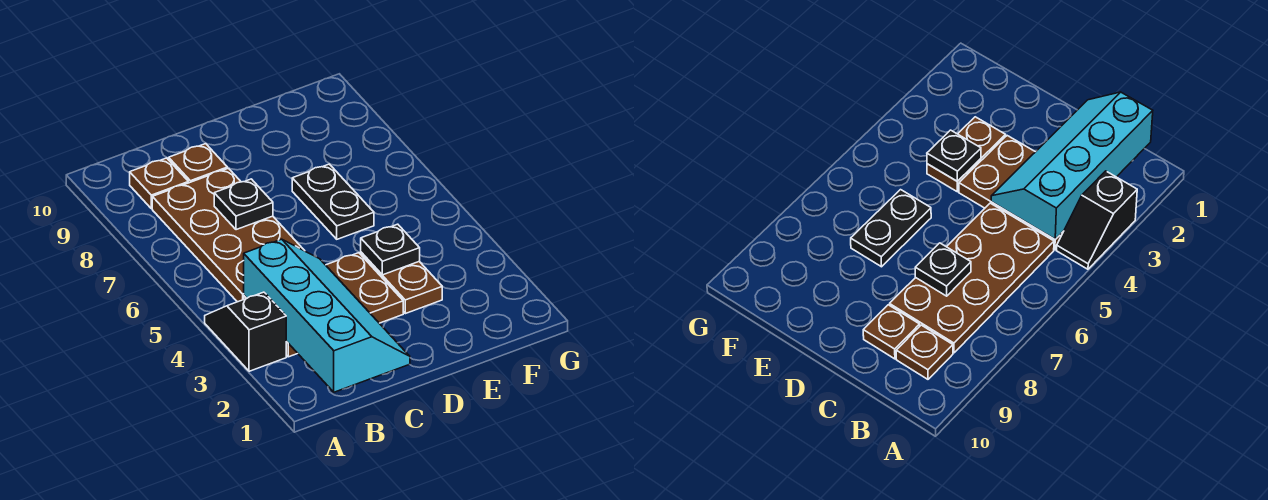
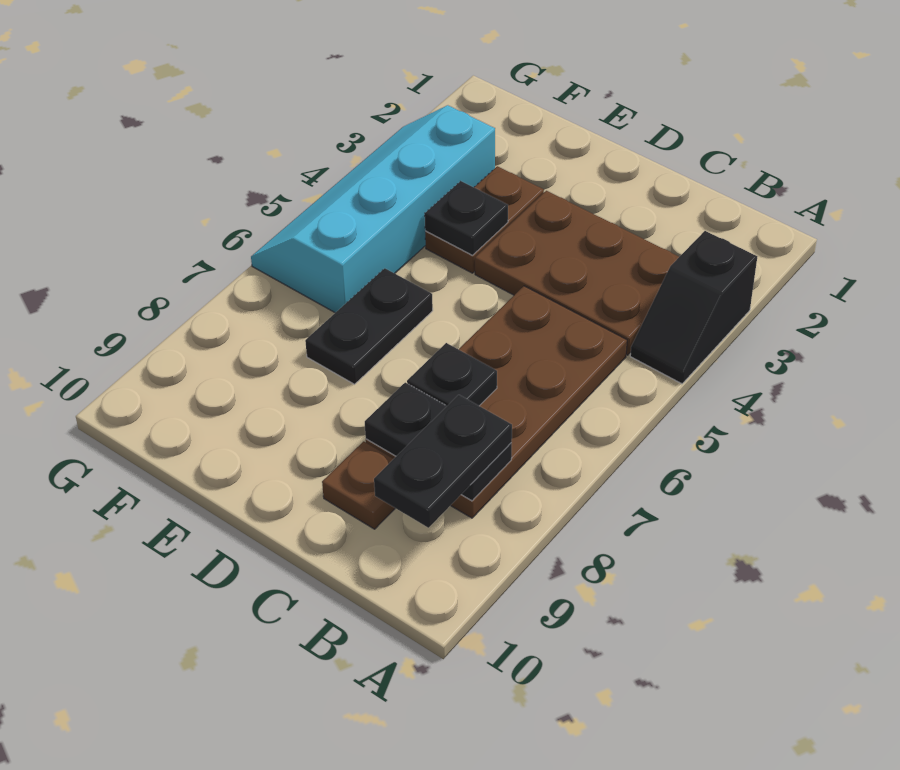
cyan 2x4 slope [244,239,410,392] -> cyan 2x4 slope moved to [251,105,495,313]
none -> black 1x2 plate [365,383,512,501]
none -> black 1x2 plate [374,395,512,528]
brown 1x1 plate [130,158,188,209] -> none

